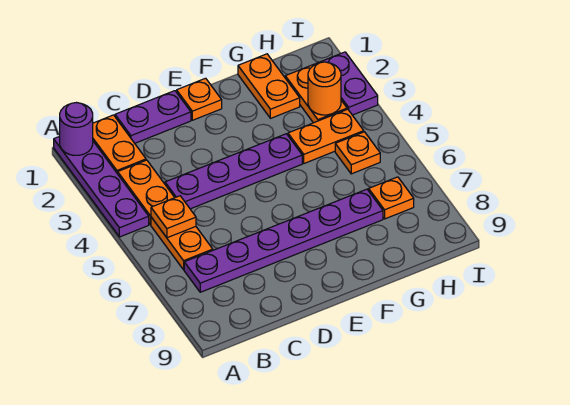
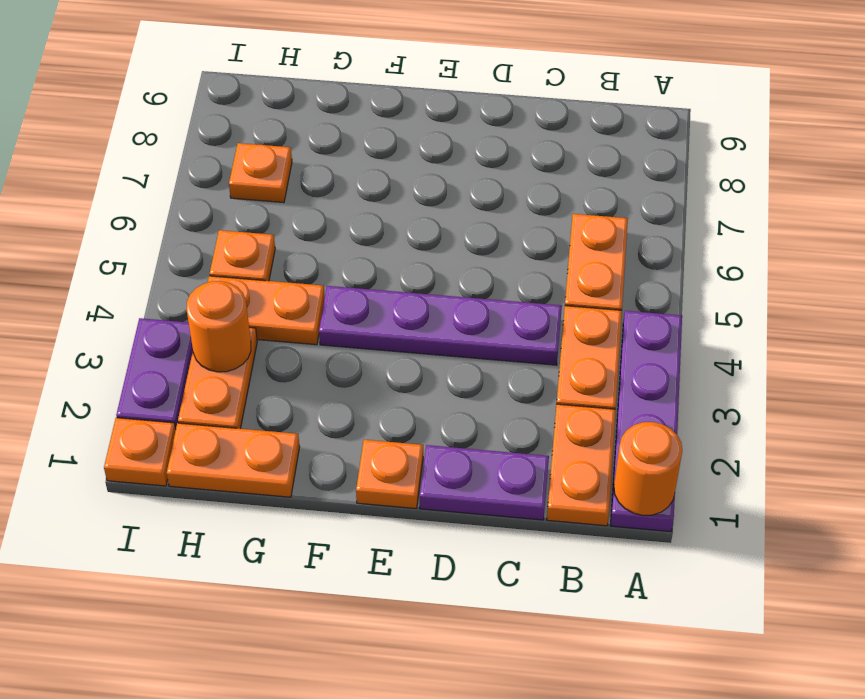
purple 1x1 round brick [60,103,93,155] -> orange 1x1 round brick [614,422,682,515]
orange 1x1 plate [151,196,196,238] -> orange 1x1 plate moved to [104,418,176,486]
purple 1x6 plate [184,189,383,292] -> none
orange 1x2 plate [238,54,300,118] -> orange 1x2 plate turned to [167,423,300,497]

